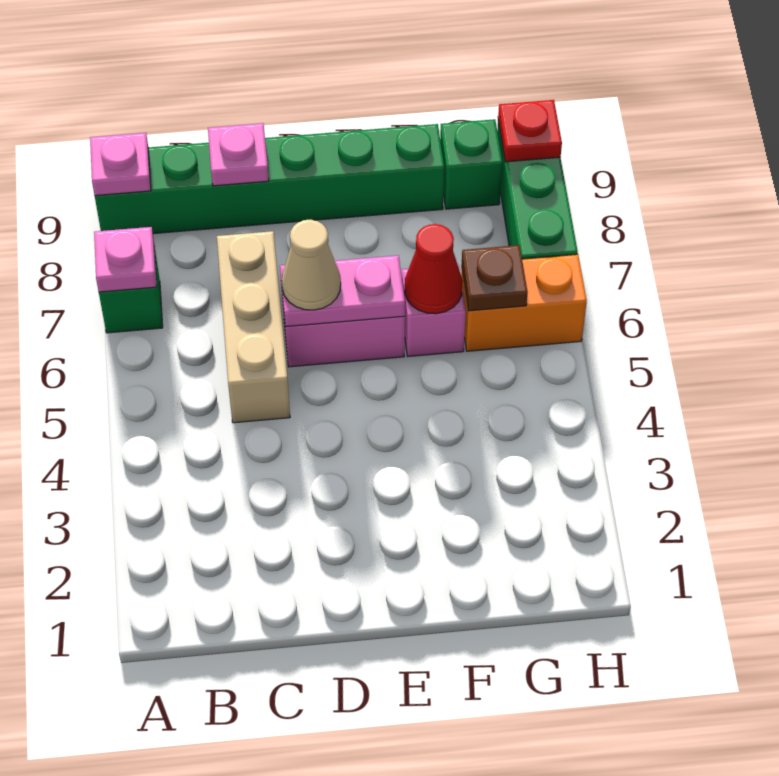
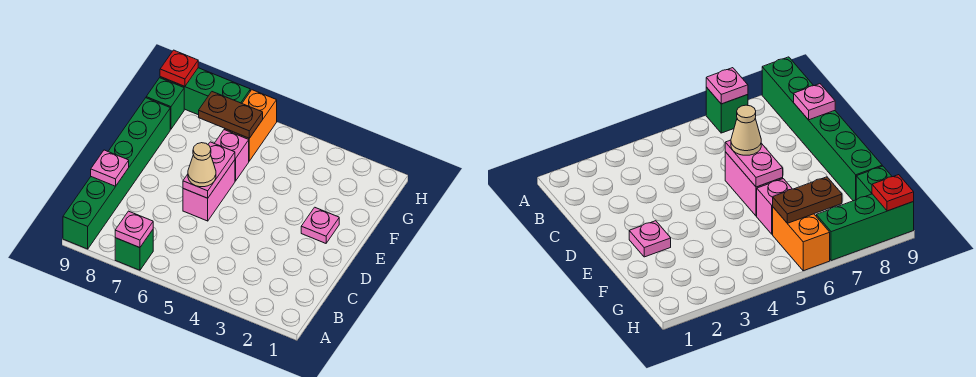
pink 1x1 plate [90,133,151,196] -> pink 1x1 plate moved to [301,207,339,243]
tan 1x3 brick [217,231,290,423] -> none
red 1x1 cone [405,224,463,314] -> none
brown 1x1 plate [462,245,528,311] -> brown 1x2 plate [199,92,263,138]

